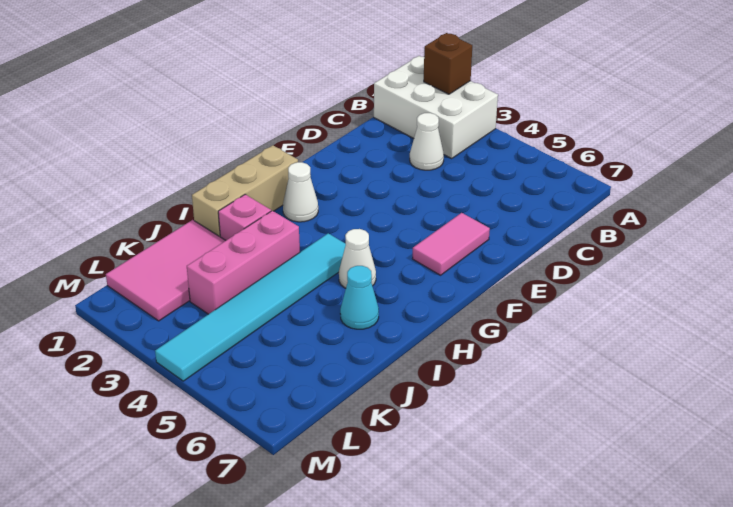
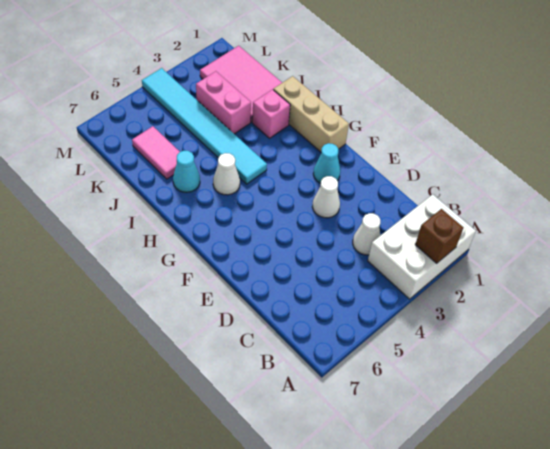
pink 1x2 tile [412,213,490,275] -> pink 1x2 tile moved to [132,126,180,179]
none -> cyan 1x1 cone [313,143,340,183]
white 1x1 cone [283,162,318,222] -> white 1x1 cone moved to [312,176,340,218]
pink 1x3 brick [187,211,300,314] -> pink 1x2 brick [196,71,251,134]

